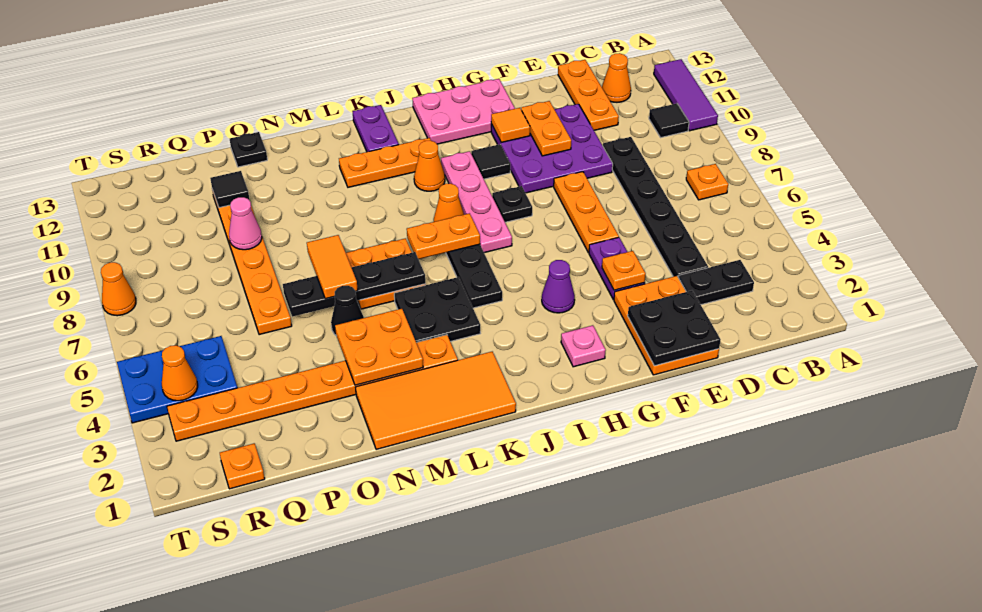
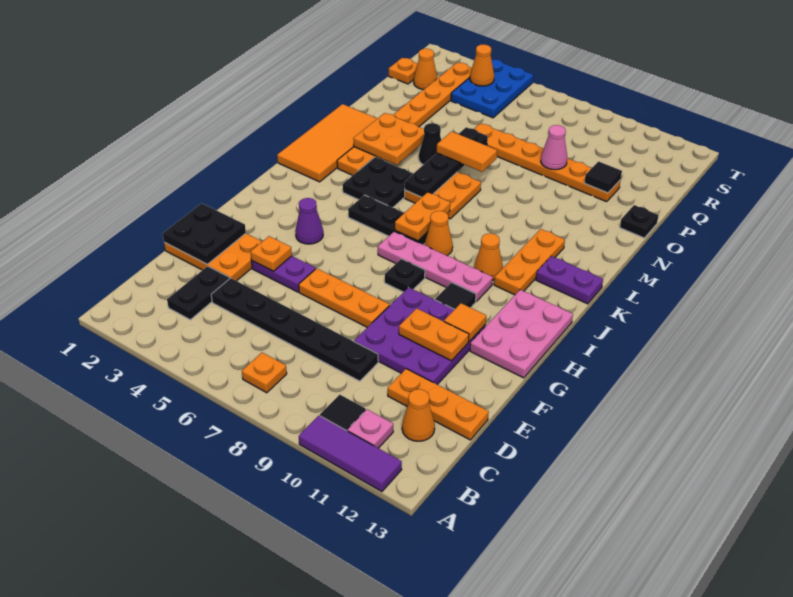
pink 1x1 plate [561,325,606,367] -> pink 1x1 plate moved to [347,409,393,448]
orange 1x1 cone [101,262,136,316] -> orange 1x1 cone moved to [414,49,437,90]

